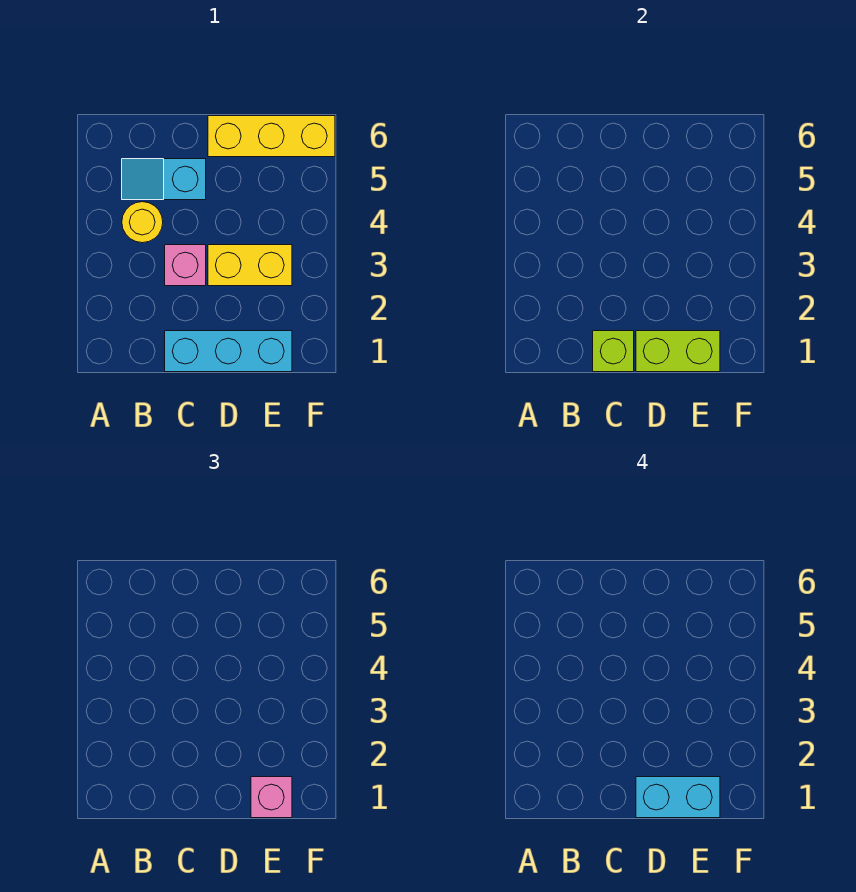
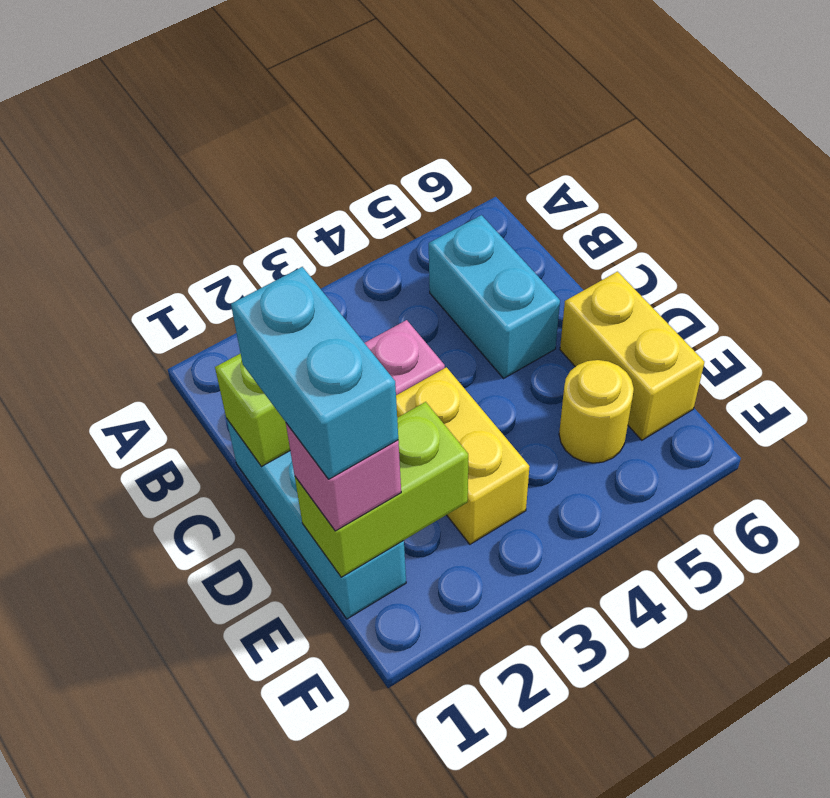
yellow 1x1 round brick [122,202,163,243] -> yellow 1x1 round brick moved to [559,360,634,463]
cyan 1x2 slope [122,159,206,200] -> cyan 1x2 brick [429,215,560,378]
lime 1x2 brick [636,331,720,372] -> lime 1x2 brick turned to [295,402,468,577]
yellow 1x3 brick [208,116,335,157] -> yellow 1x2 brick [560,272,704,440]

